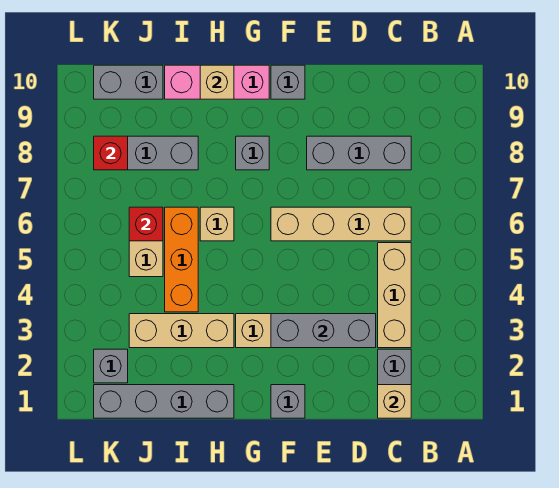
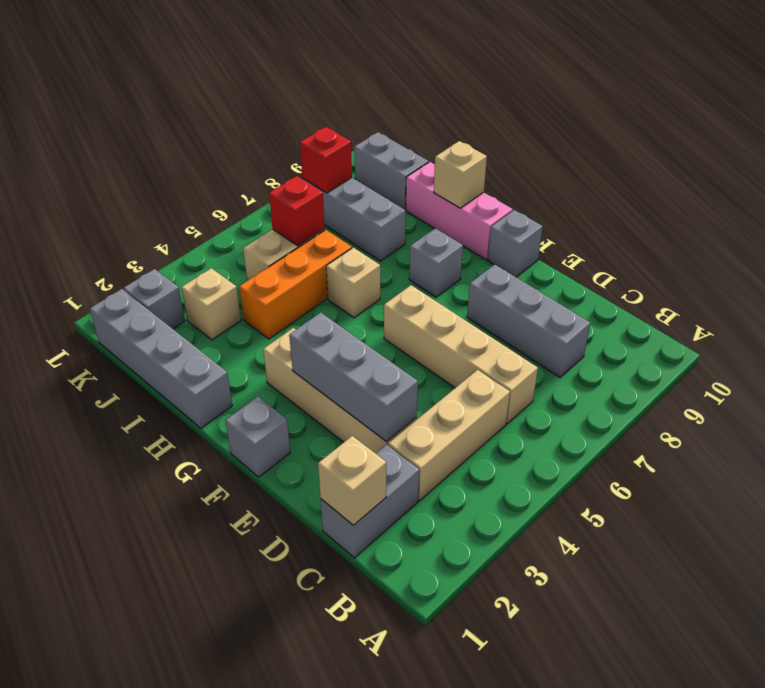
tan 1x3 brick [129,314,234,348] -> tan 1x1 brick [181,268,241,340]

